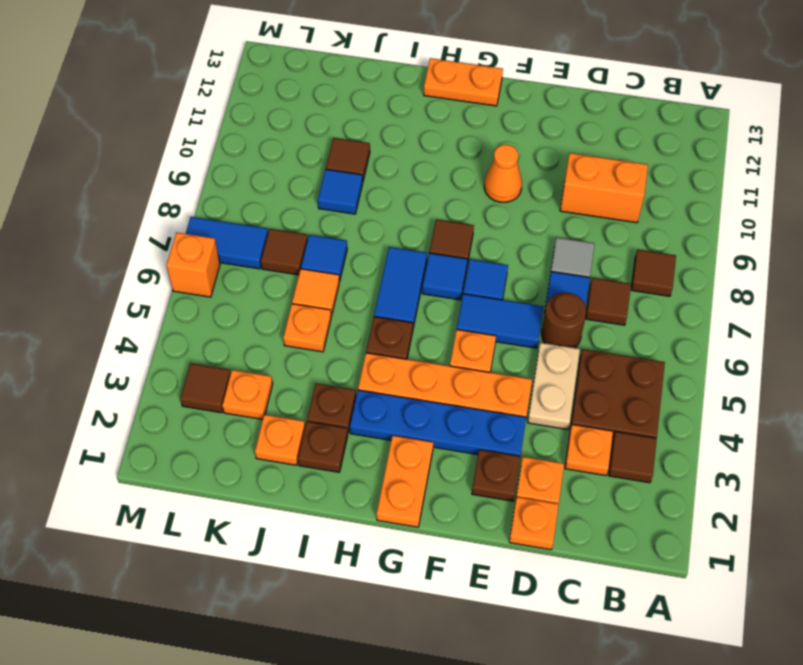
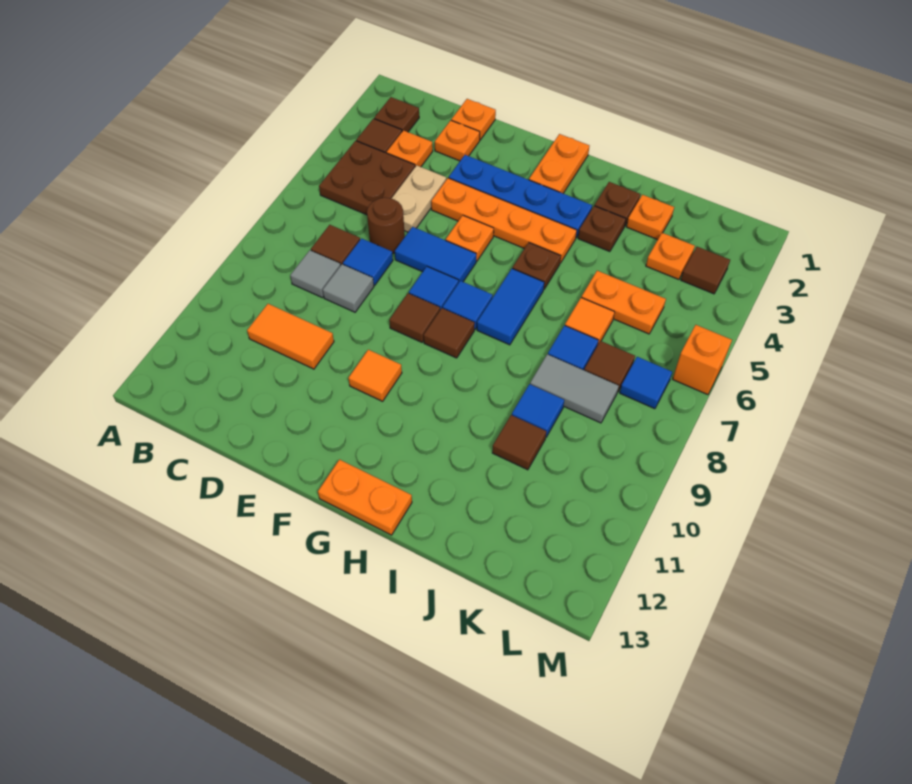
brown 1x1 tile [631,250,676,296] -> brown 1x1 tile moved to [389,293,440,342]
none -> grey 1x1 tile [290,250,341,298]
orange 1x2 brick [560,153,648,223] -> orange 1x2 tile [247,304,334,369]
brown 1x1 plate [472,450,520,501] -> brown 1x1 plate moved to [374,97,419,132]
orange 1x1 cone [484,145,522,202] -> orange 1x1 tile [349,350,402,401]
orange 1x1 plate [283,304,331,352] -> orange 1x2 plate [581,271,666,334]
none -> grey 1x2 tile [530,354,619,423]
blue 1x2 tile [186,217,268,269] -> blue 1x1 tile [620,357,672,409]

